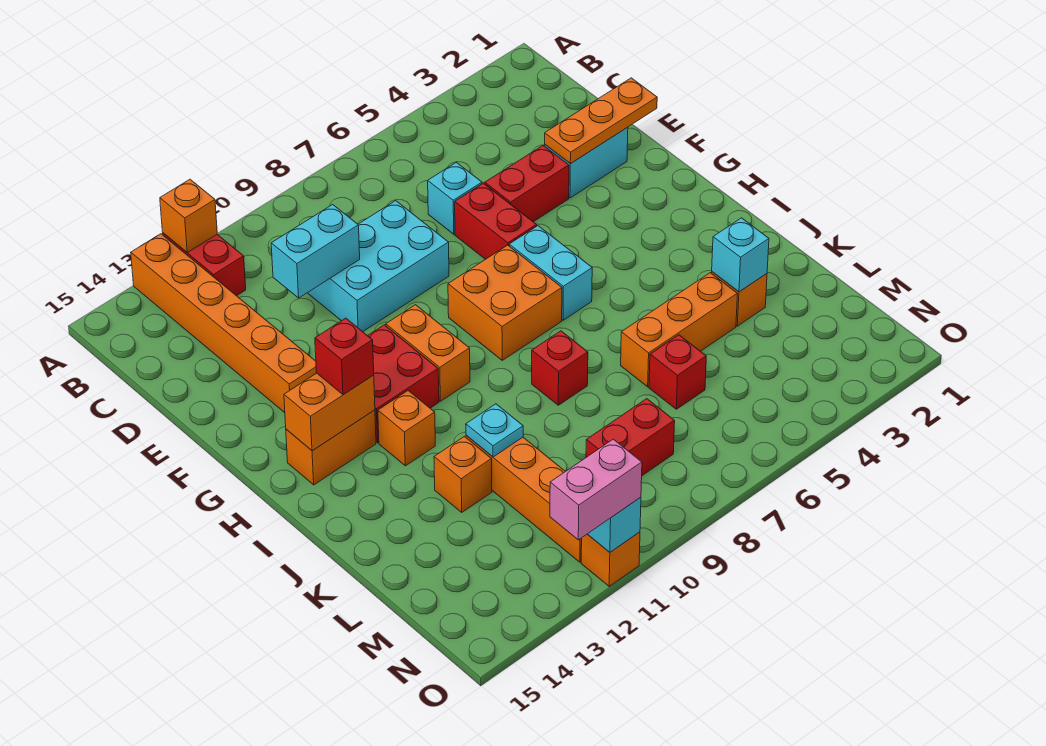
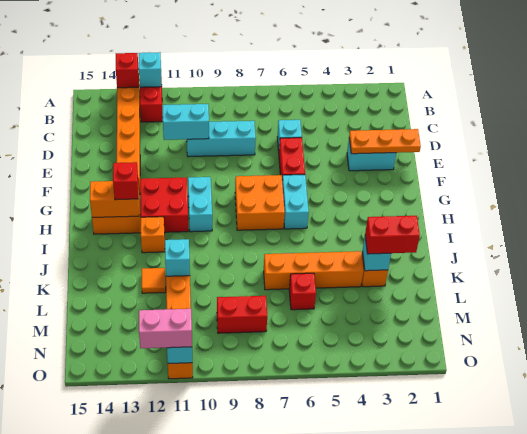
orange 1x1 brick [160,179,217,252] -> cyan 1x1 brick [139,52,162,87]
cyan 2x3 brick [308,201,449,332] -> cyan 1x3 brick [187,121,256,157]
red 1x2 brick [485,146,569,222] -> red 1x2 brick moved to [365,216,420,254]
orange 1x2 brick [386,305,470,401] -> cyan 1x2 brick [188,177,212,232]
red 1x1 brick [532,331,588,405] -> red 1x1 brick moved to [116,53,139,88]
orange 1x3 brick [621,273,737,387] -> orange 1x4 brick [264,251,363,290]
cyan 1x1 plate [466,404,523,457] -> cyan 1x1 brick [165,239,190,276]
orange 1x1 brick [434,436,492,512] -> orange 1x1 tile [142,268,166,293]

